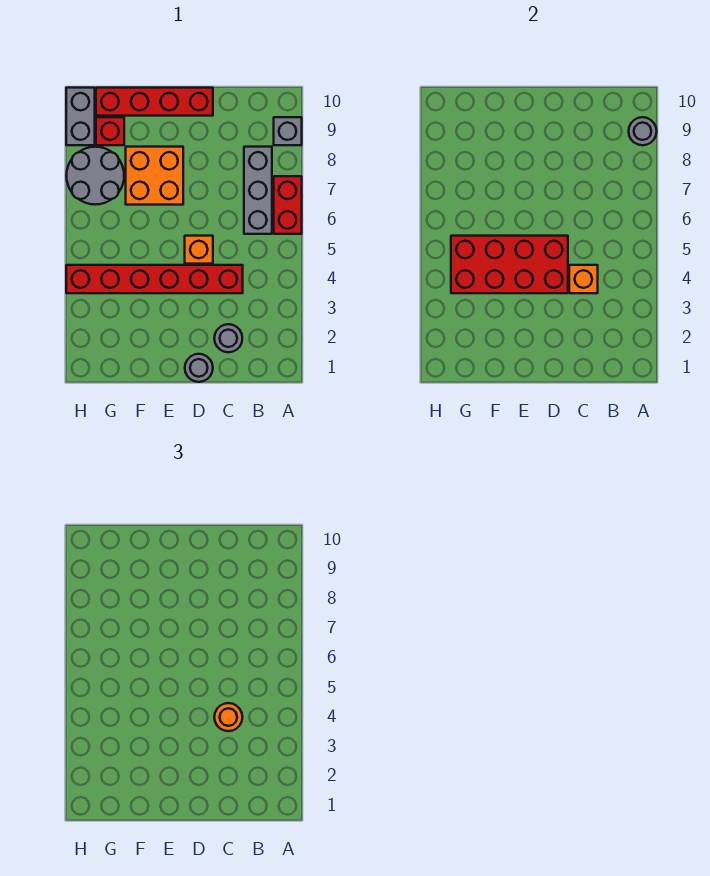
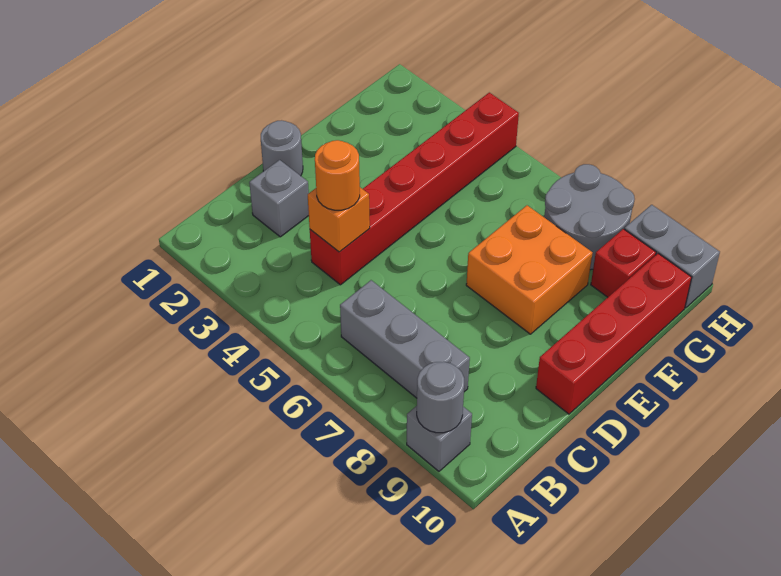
red 1x2 brick [274,176,302,234] -> none
grey 1x1 round brick [214,324,242,352] -> grey 1x1 brick [249,160,309,237]
red 2x4 brick [451,236,568,293] -> none
orange 1x1 brick [185,236,213,264] -> none

